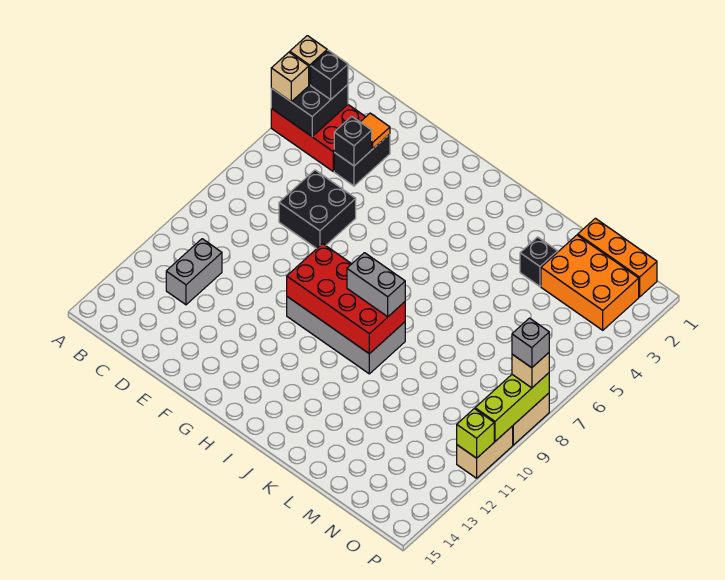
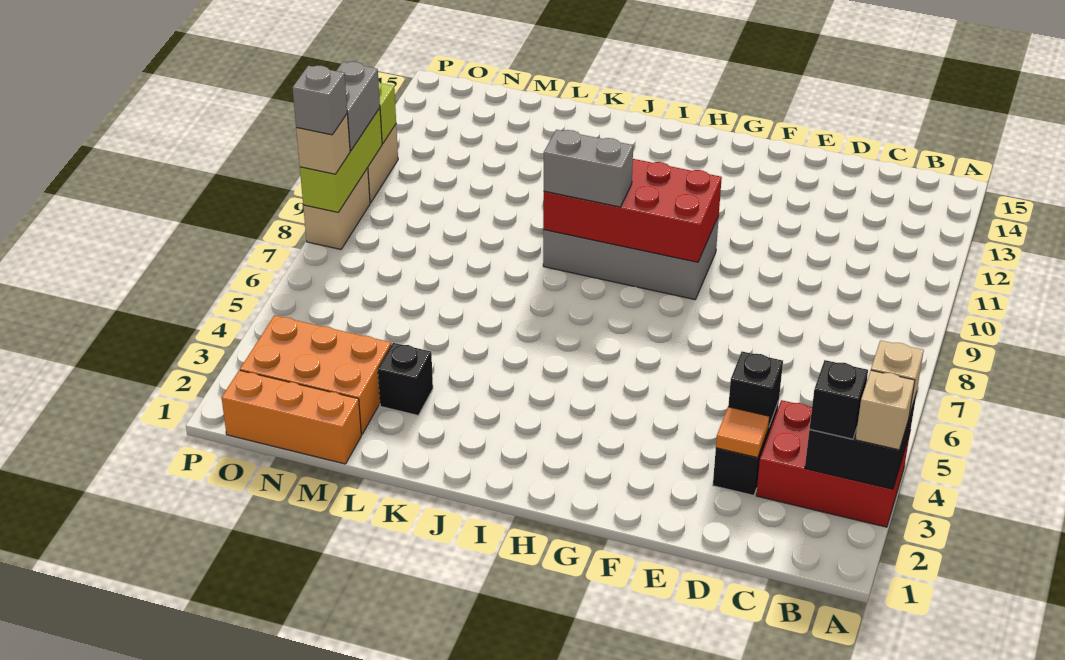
grey 1x2 brick [166,239,222,305] -> grey 1x2 brick moved to [336,62,380,151]
black 2x2 brick [279,170,356,249] -> none

